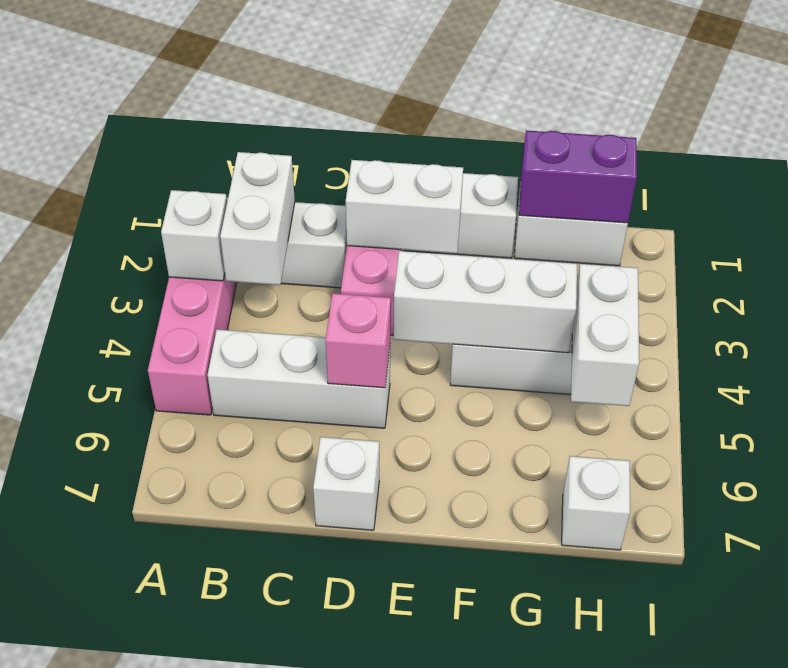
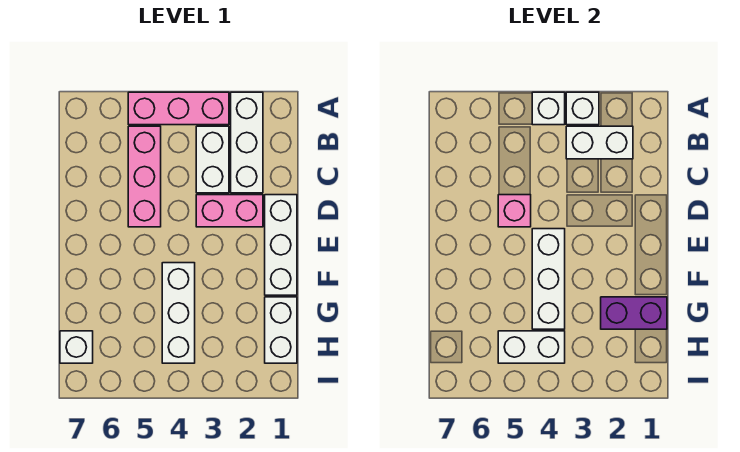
white 1x3 brick [208,329,390,428] -> pink 1x3 brick [128,126,161,227]
white 1x2 brick [346,160,463,253] -> white 1x2 brick moved to [196,126,229,193]
white 1x1 brick [313,437,379,530] -> white 1x1 brick moved to [532,92,565,125]
purple 1x2 brick [519,130,637,223] -> purple 1x2 brick turned to [601,297,667,329]

